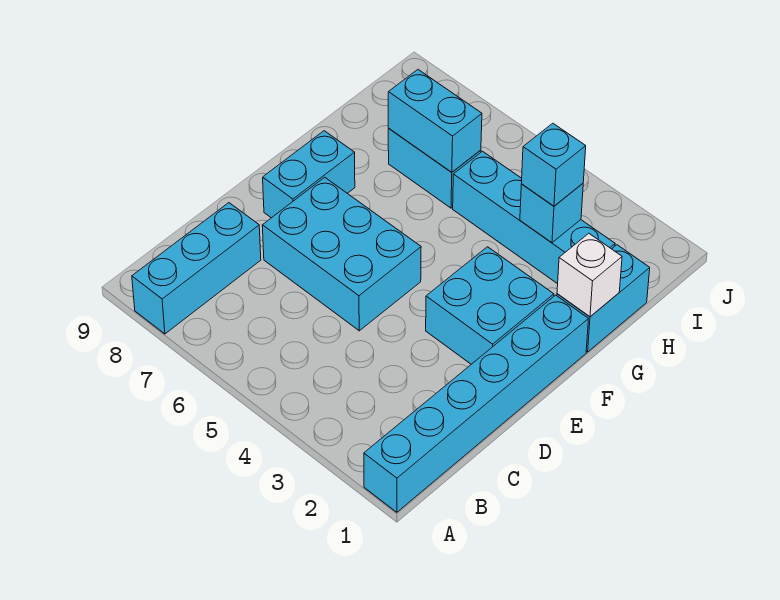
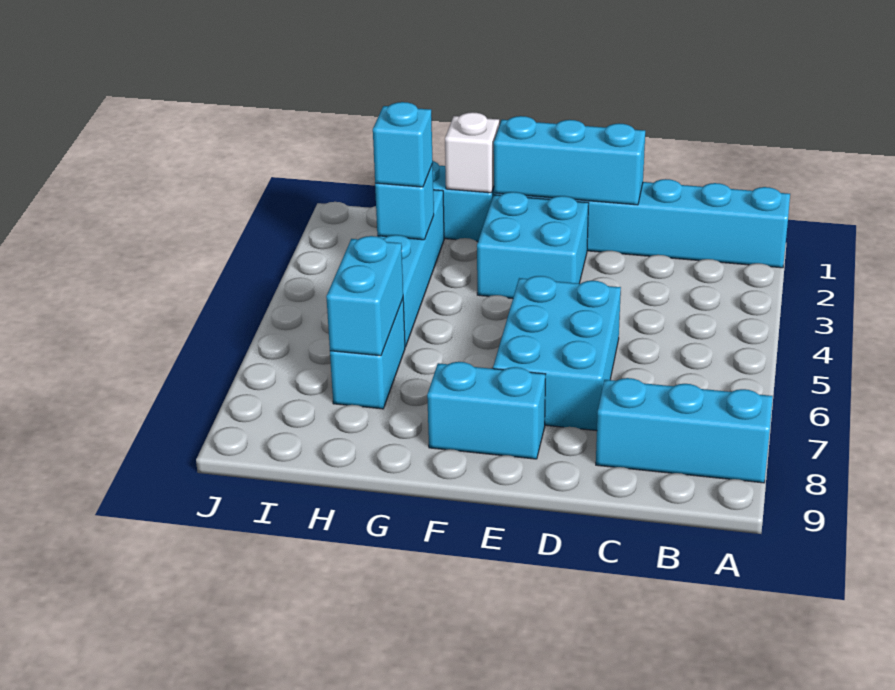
none -> cyan 1x3 brick [494,116,645,205]

